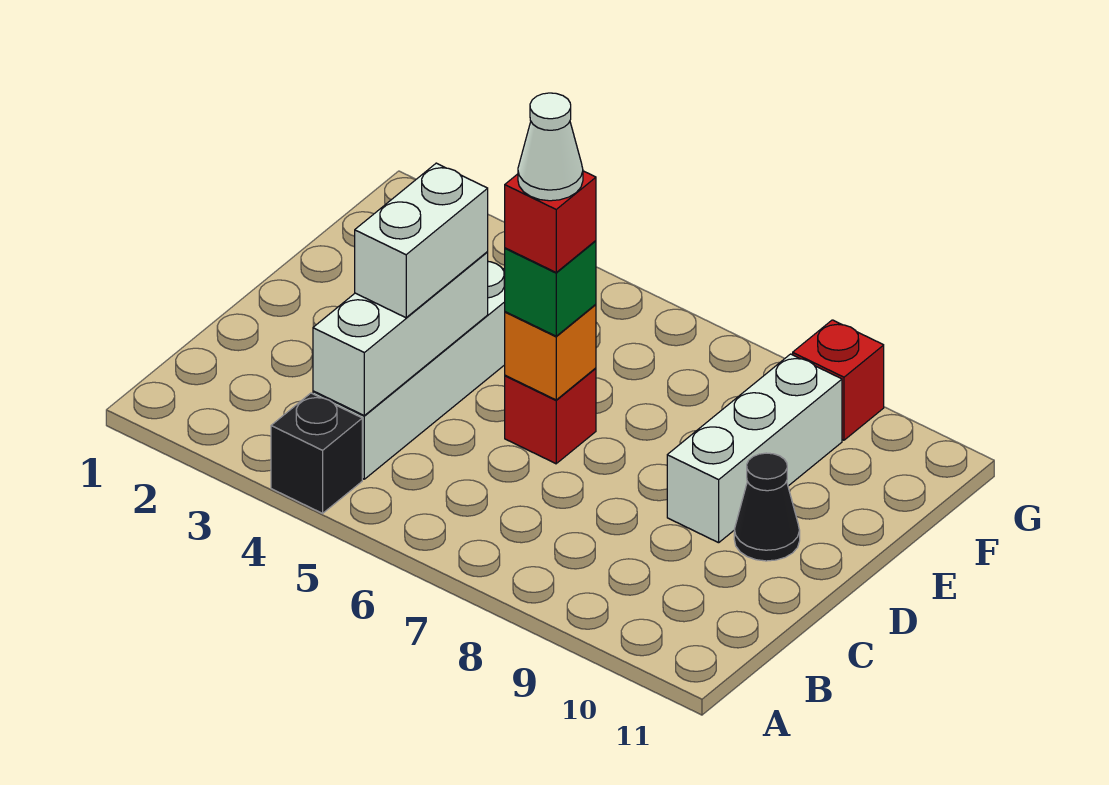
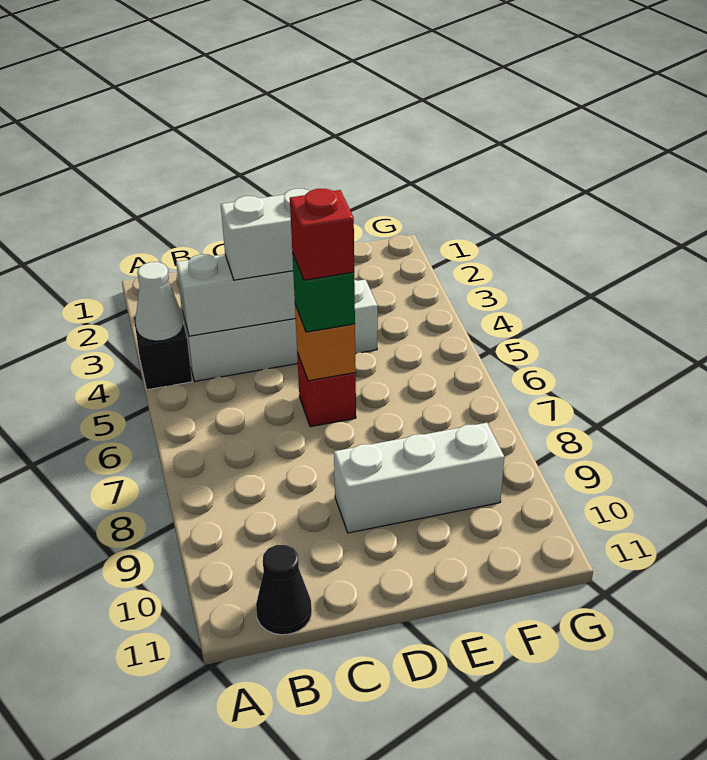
white 1x1 cone [518,93,583,201] -> white 1x1 cone moved to [136,262,183,341]
black 1x1 cone [734,453,800,561] -> black 1x1 cone moved to [256,545,312,635]
red 1x1 brick [793,320,884,440] -> none

